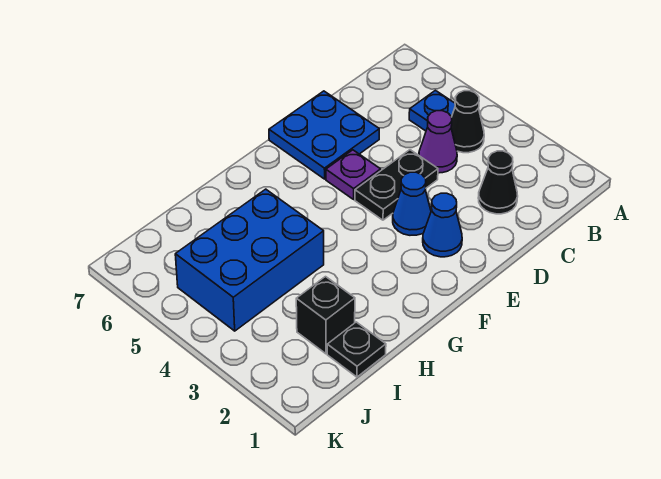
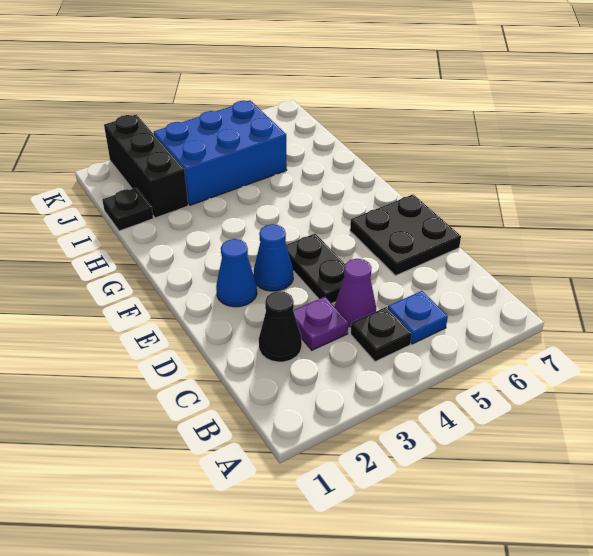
black 1x1 cone [451,91,484,153] -> black 1x1 plate [351,307,412,362]
blue 2x2 plate [269,91,379,179] -> black 2x2 plate [350,194,461,276]
purple 1x1 plate [326,150,381,199] -> purple 1x1 plate moved to [293,297,348,350]
blue 2x3 brick [175,189,324,331] -> blue 2x3 brick turned to [154,101,287,205]
black 1x1 brick [296,277,355,354] -> black 1x3 brick [104,114,188,218]

